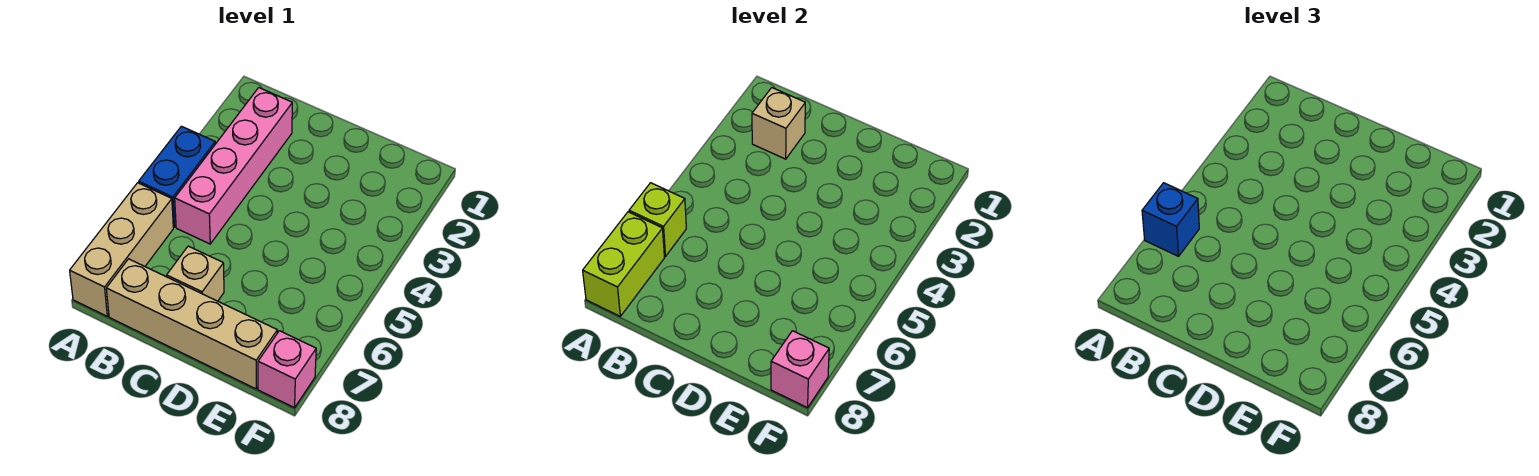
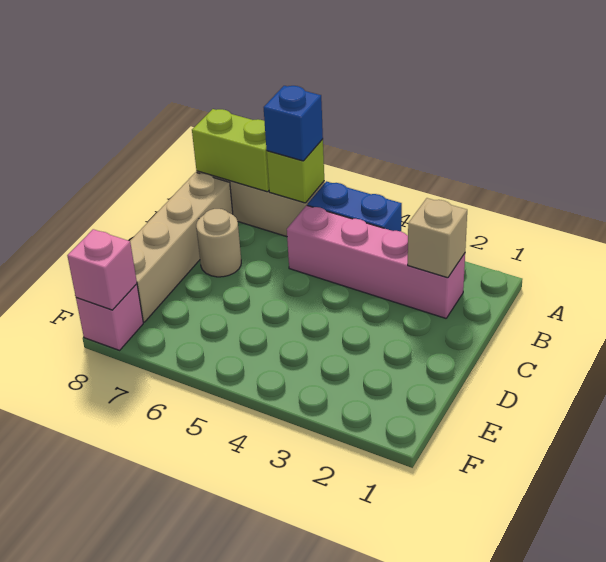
tan 1x1 brick [167,246,224,301] -> tan 1x1 round brick [196,209,241,277]

